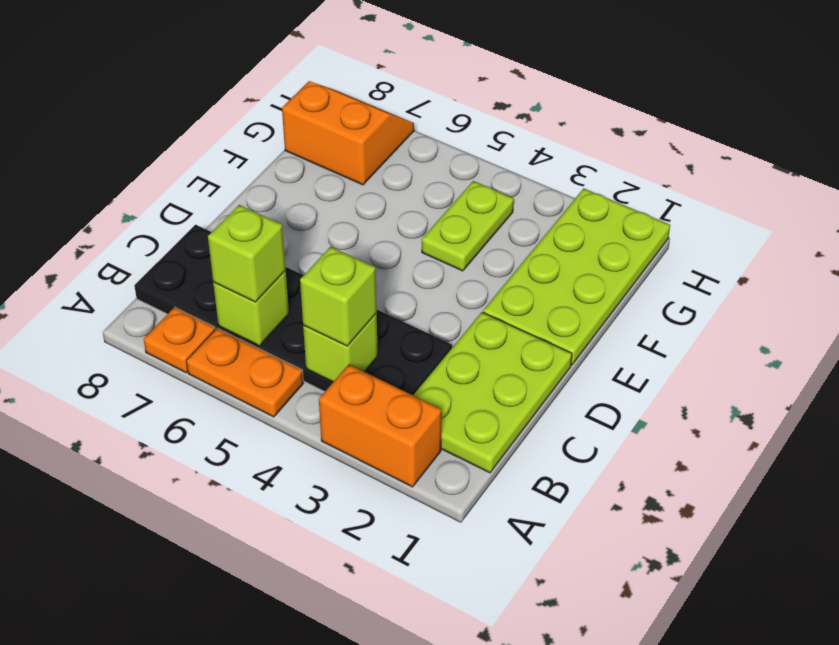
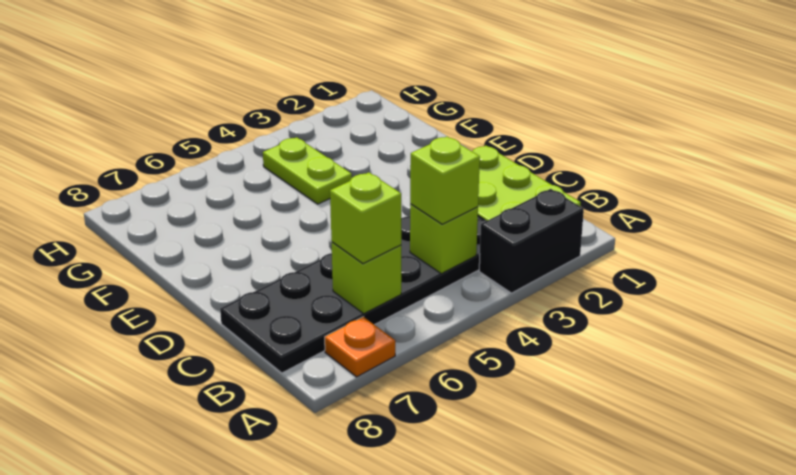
orange 1x2 brick [319,365,441,487] -> black 1x2 brick [479,189,584,293]
orange 1x2 plate [186,328,303,417] -> none
lime 2x4 plate [483,189,670,365] -> none
orange 2x2 slope [282,81,414,185] -> none

